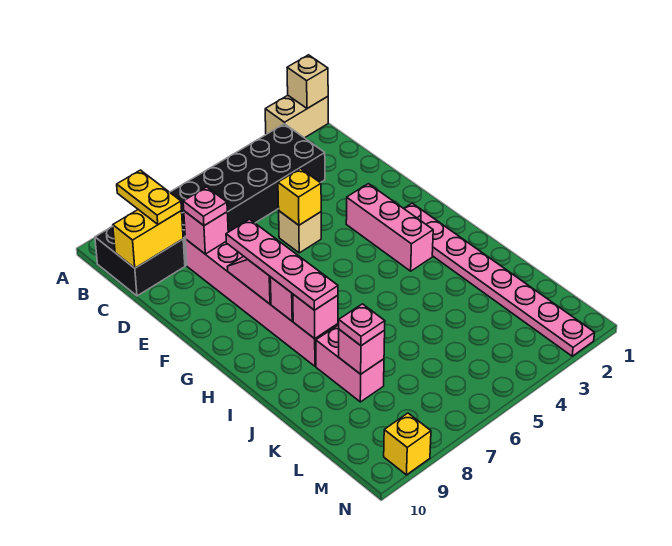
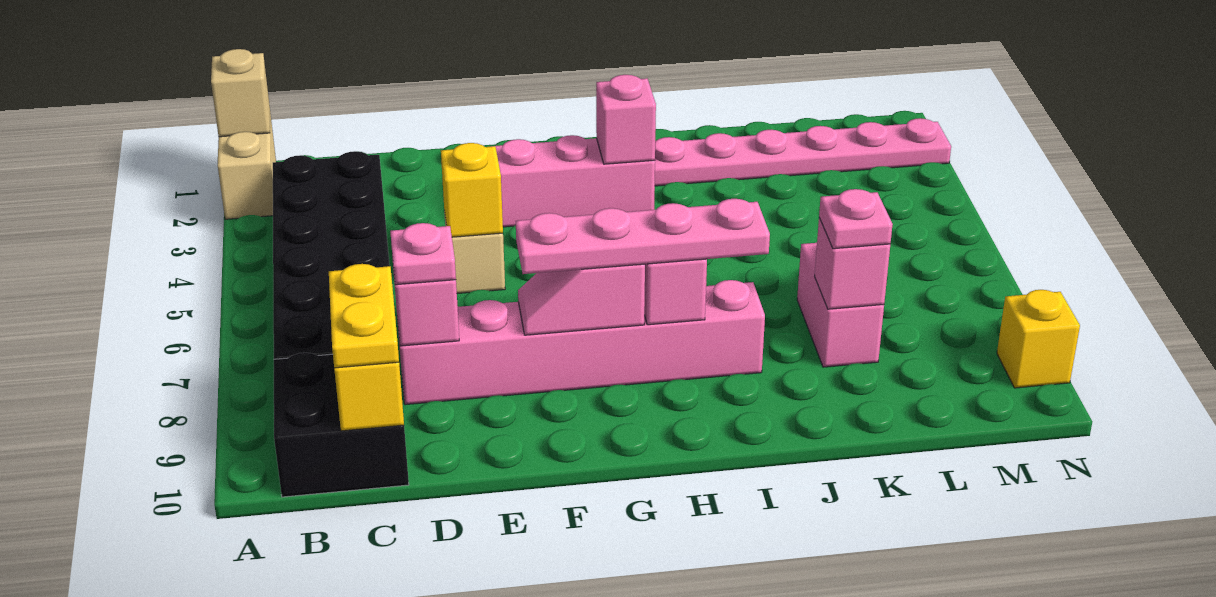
yellow 1x2 plate [117,170,182,224] -> yellow 1x2 plate turned to [329,264,399,368]
pink 1x1 brick [293,294,338,339] -> pink 1x1 brick moved to [596,75,656,164]
pink 1x2 brick [316,325,384,402] -> pink 1x2 brick turned to [797,243,884,367]

